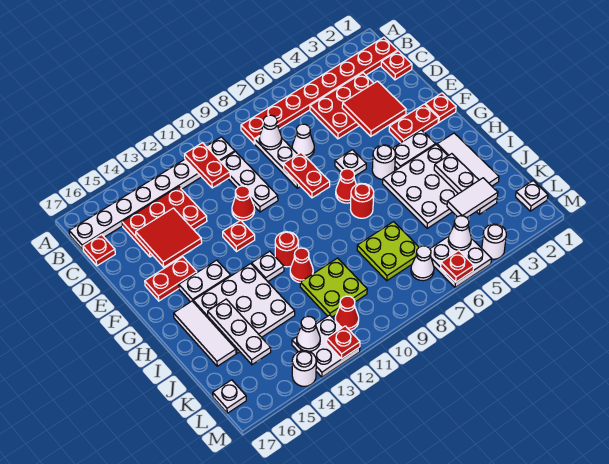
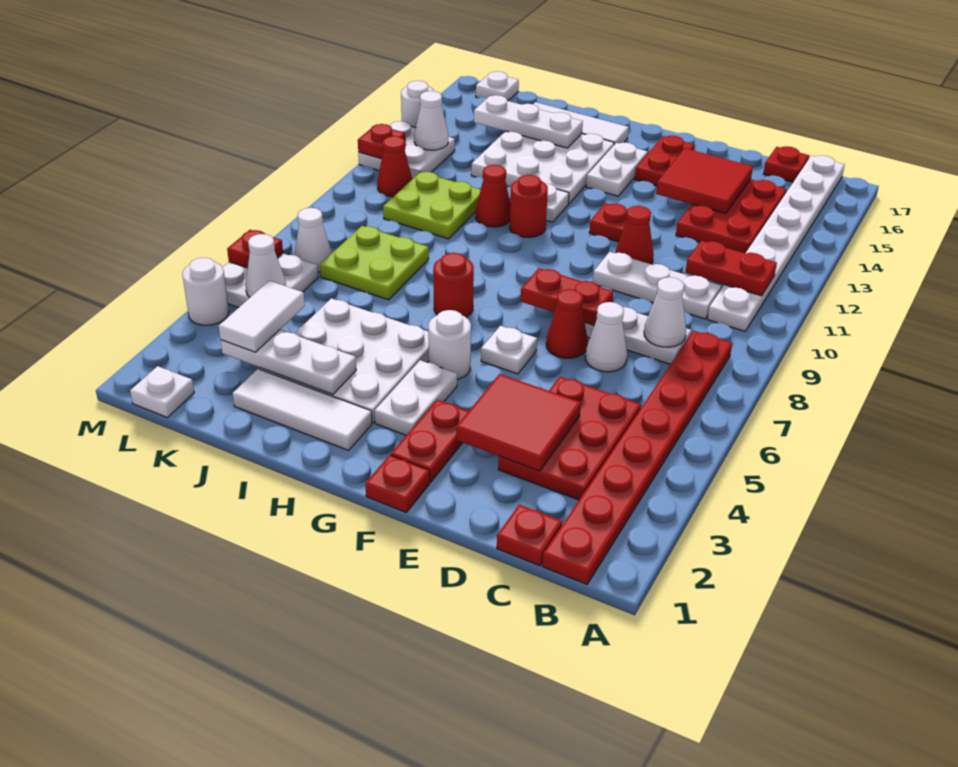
red 1x1 cone [336,169,356,203] -> red 1x1 cone moved to [546,289,587,358]

